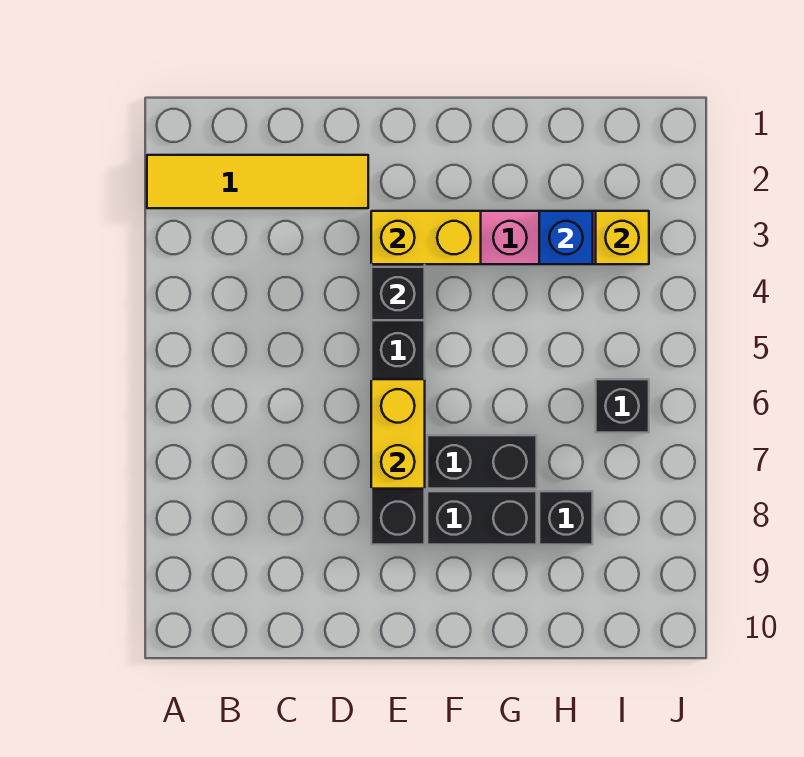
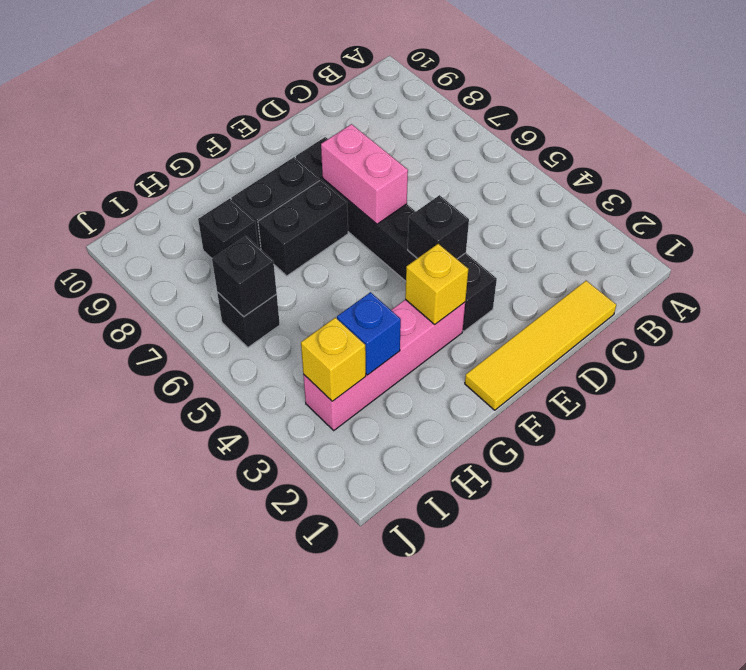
yellow 1x4 tile [147,155,368,208] -> yellow 1x4 tile moved to [465,281,616,410]
yellow 1x2 brick [371,211,481,264] -> yellow 1x1 brick [405,244,468,324]
yellow 1x2 brick [371,379,425,489] -> pink 1x2 brick [321,124,408,224]
none -> black 1x1 brick [212,236,277,317]

